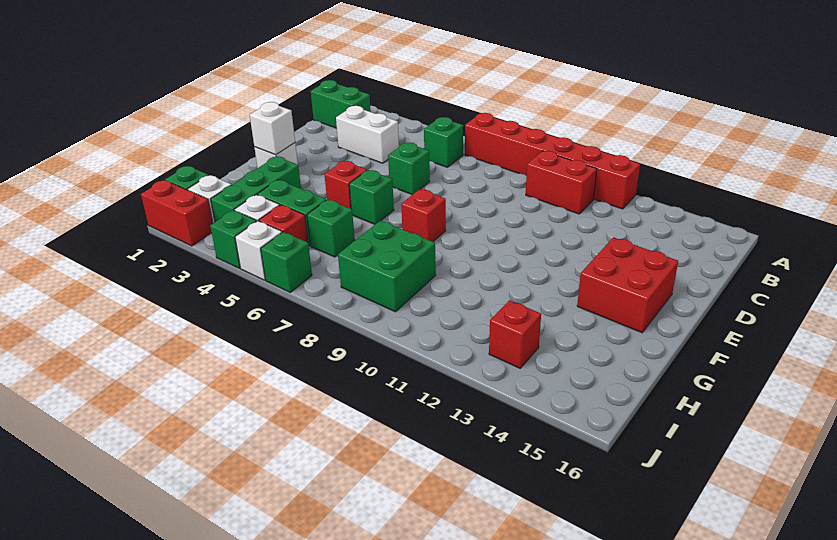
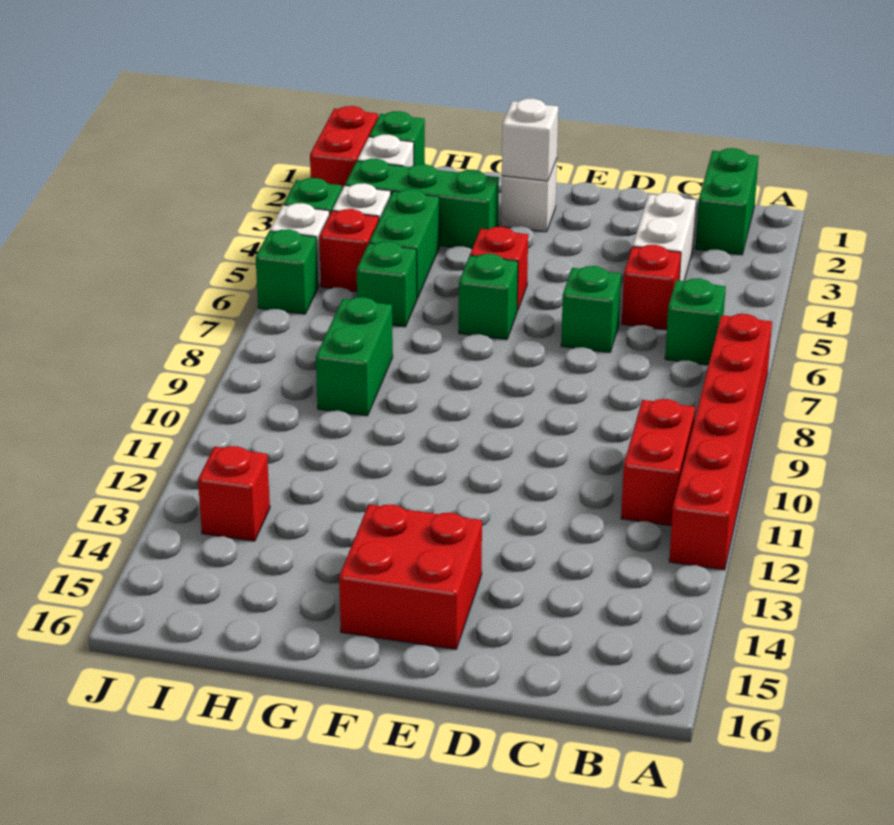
red 1x1 brick [401,189,446,242] -> red 1x1 brick moved to [622,245,681,330]
green 2x2 brick [338,221,436,312] -> green 1x2 brick [316,297,393,416]

